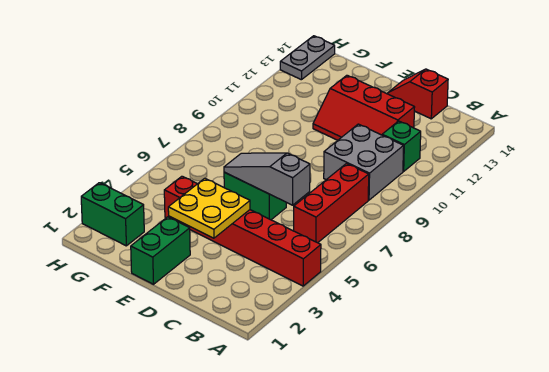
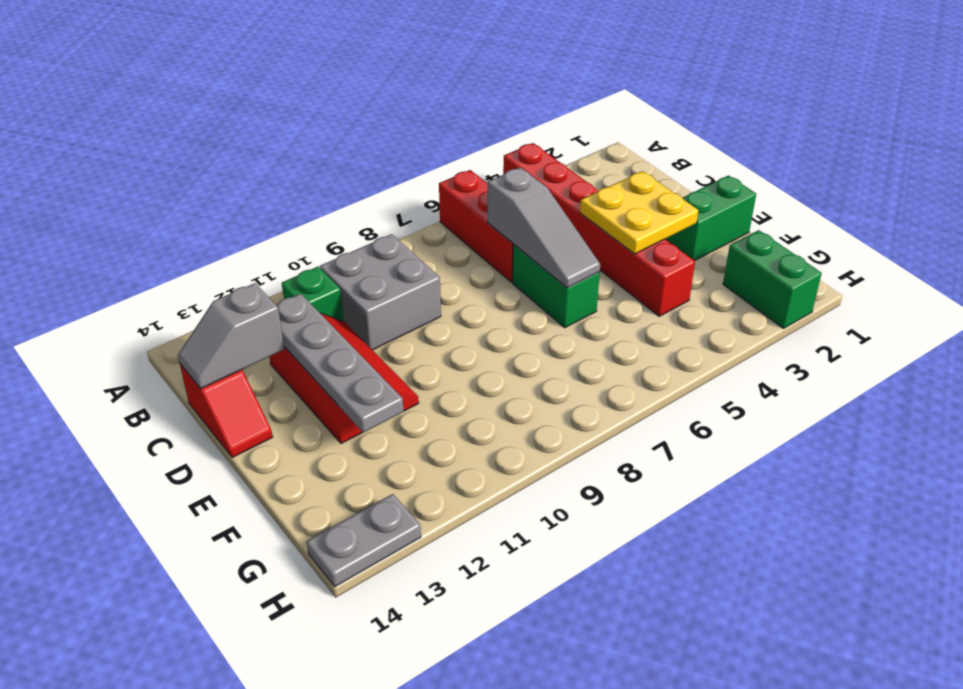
red 1x3 brick [294,164,369,243] -> red 1x3 brick turned to [439,170,514,282]
none -> grey 1x4 plate [276,294,404,432]
none -> grey 1x2 slope [178,283,284,389]

